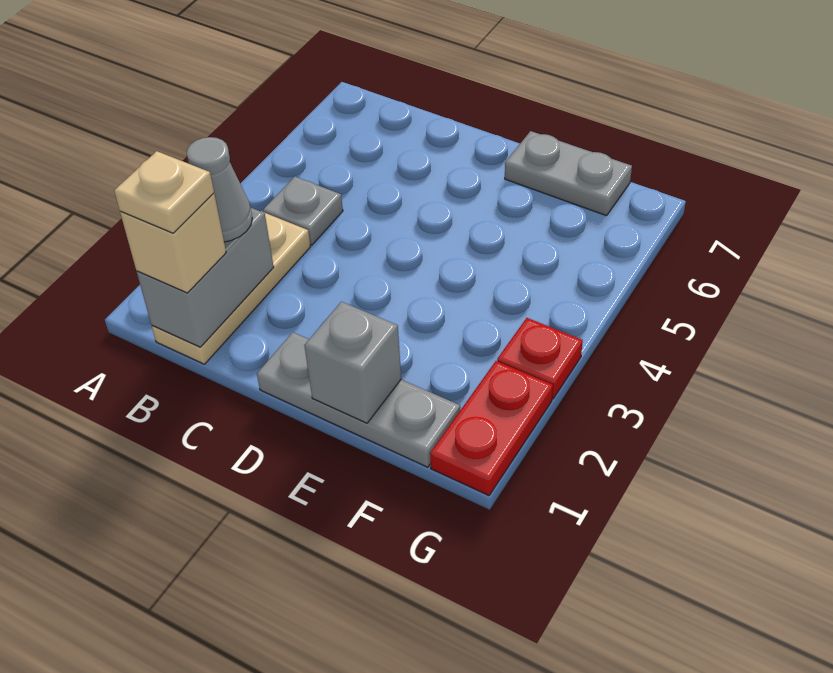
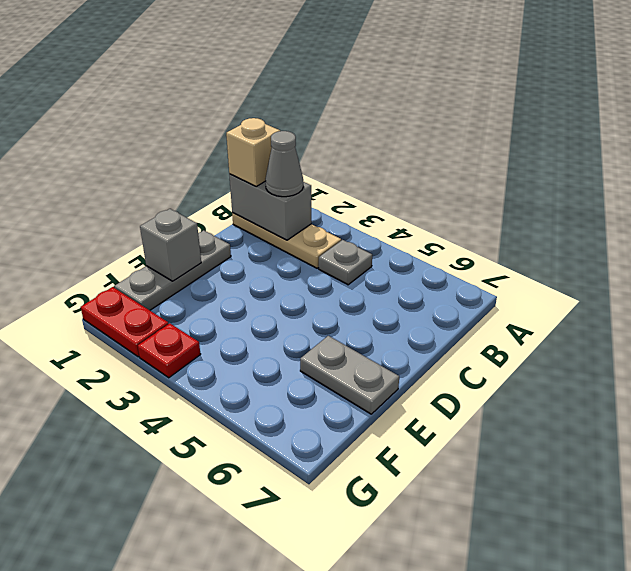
tan 1x1 plate [114,151,214,233] -> none
grey 1x2 plate [505,131,632,216] -> grey 1x2 plate turned to [300,336,399,414]

